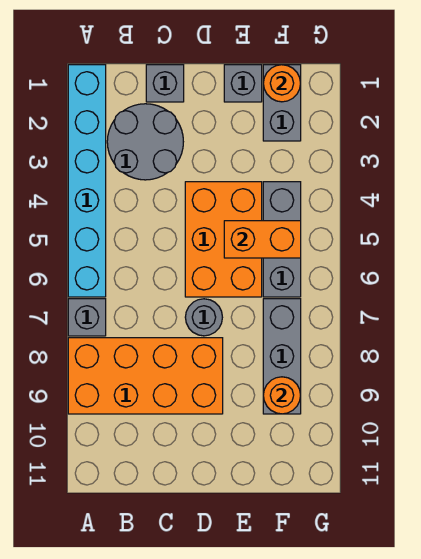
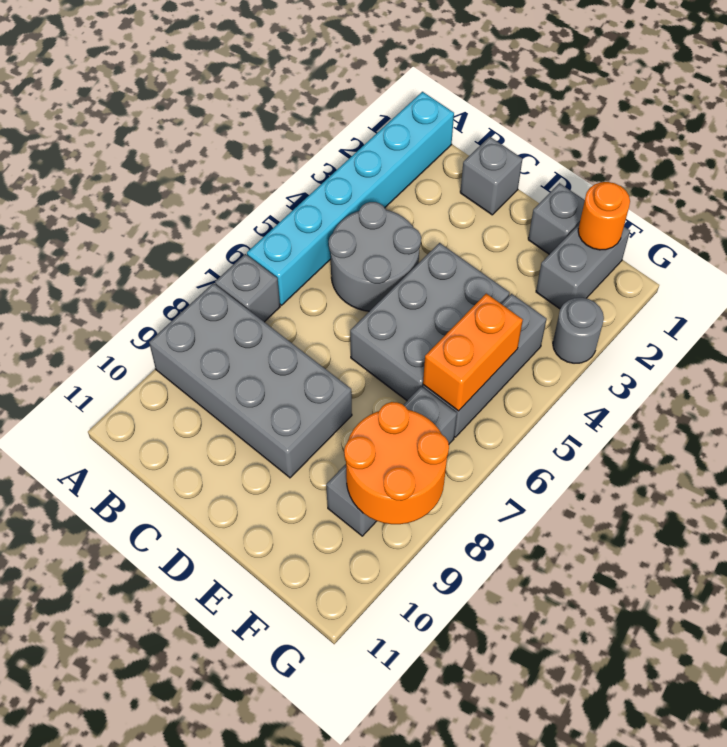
orange 2x4 brick [68,338,223,414] -> grey 2x4 brick [149,283,352,478]
grey 2x2 round brick [107,104,183,180] -> grey 2x2 round brick moved to [329,202,421,311]
orange 2x3 brick [185,182,262,297] -> grey 2x3 brick [350,243,510,400]
grey 1x1 round brick [185,299,222,336] -> grey 1x1 round brick moved to [553,298,604,363]
orange 1x2 brick [224,221,301,258] -> orange 1x2 brick turned to [423,294,523,411]
orange 1x1 round brick [263,377,301,414] -> orange 2x2 round brick [344,402,449,524]

